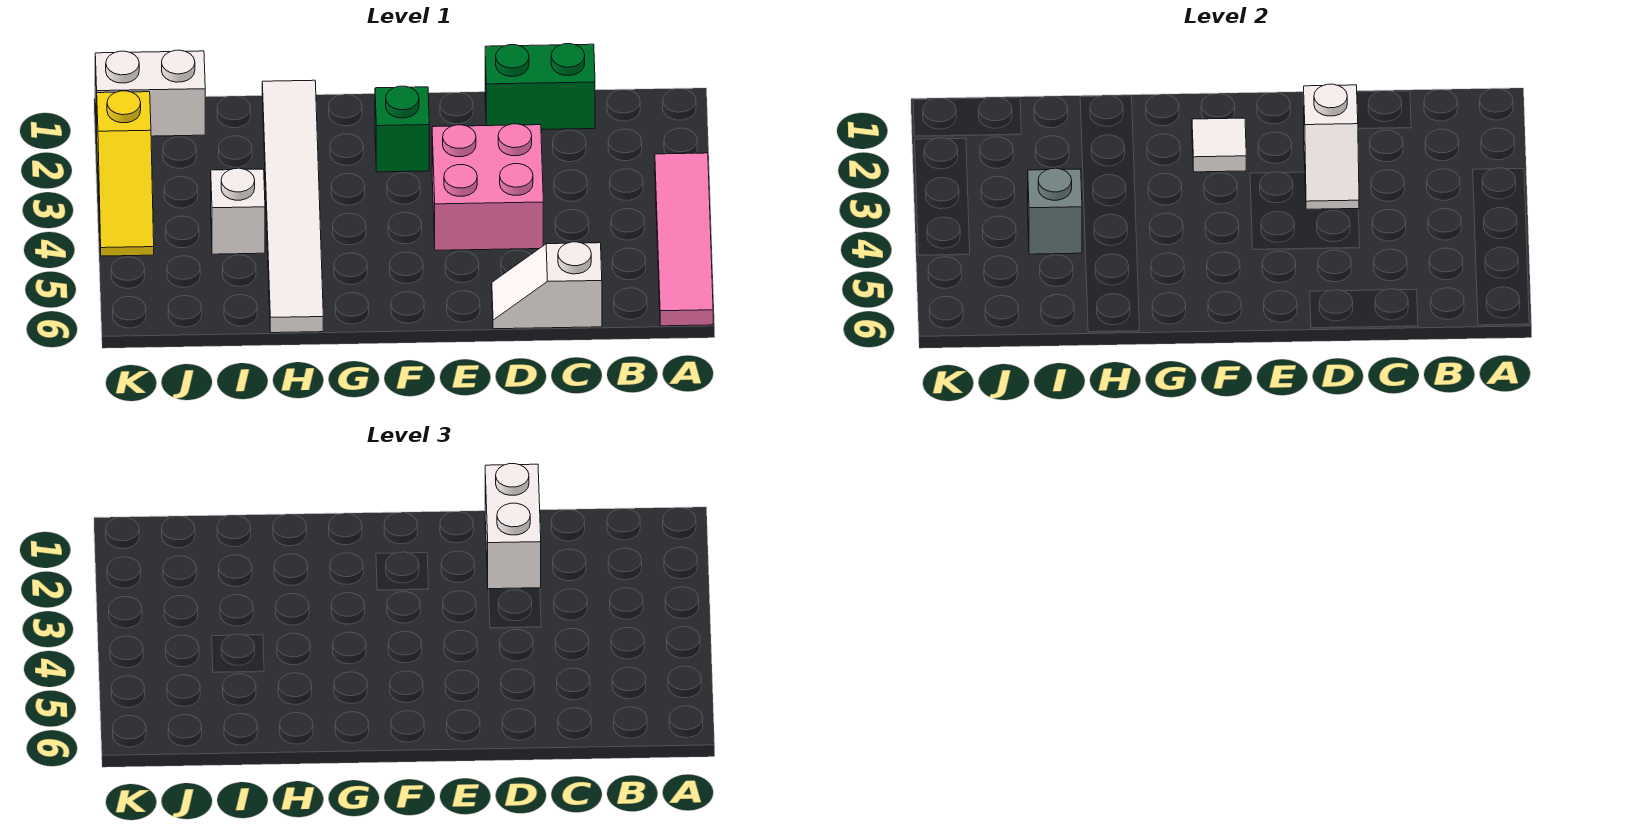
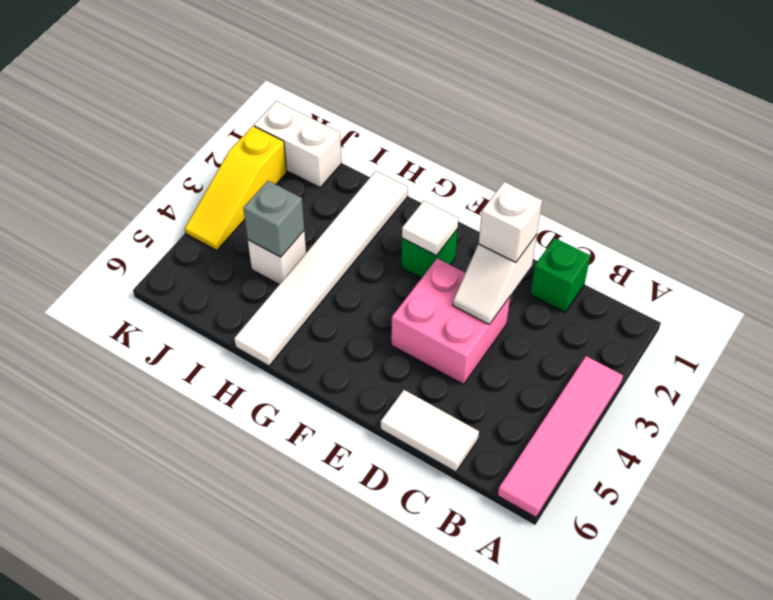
green 1x2 brick [485,44,595,130] -> green 1x1 brick [530,238,590,312]
white 1x2 slope [492,242,602,329] -> white 1x2 tile [381,390,479,472]
white 1x2 brick [485,464,541,589] -> white 1x1 brick [479,182,542,262]

